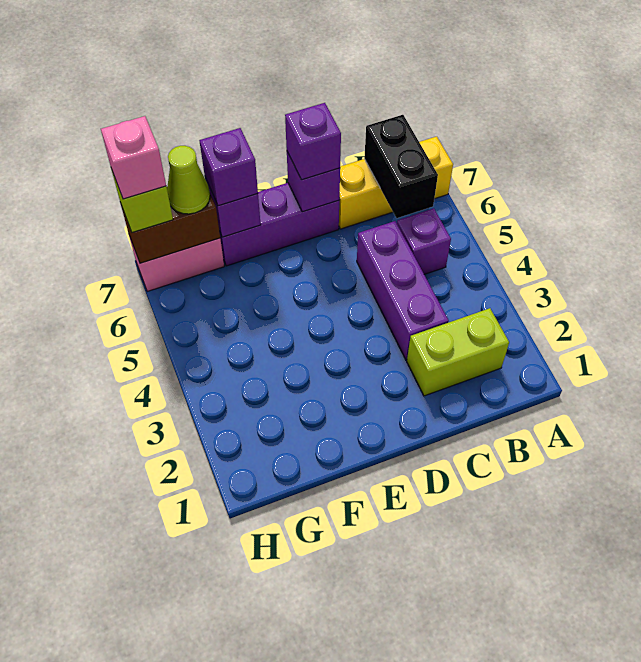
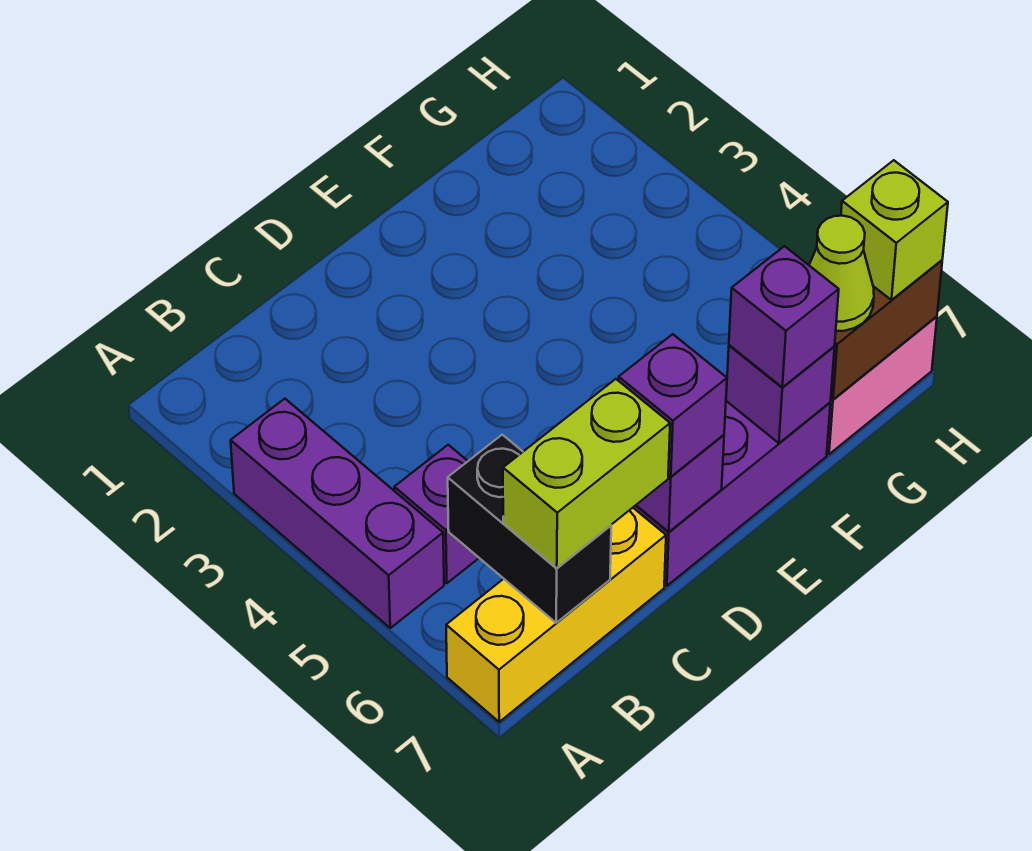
lime 1x2 brick [407,308,509,396] -> lime 1x2 brick moved to [503,379,670,568]
purple 1x3 brick [357,221,449,360] -> purple 1x3 brick moved to [231,399,444,628]
pink 1x1 brick [101,116,166,199] -> none

